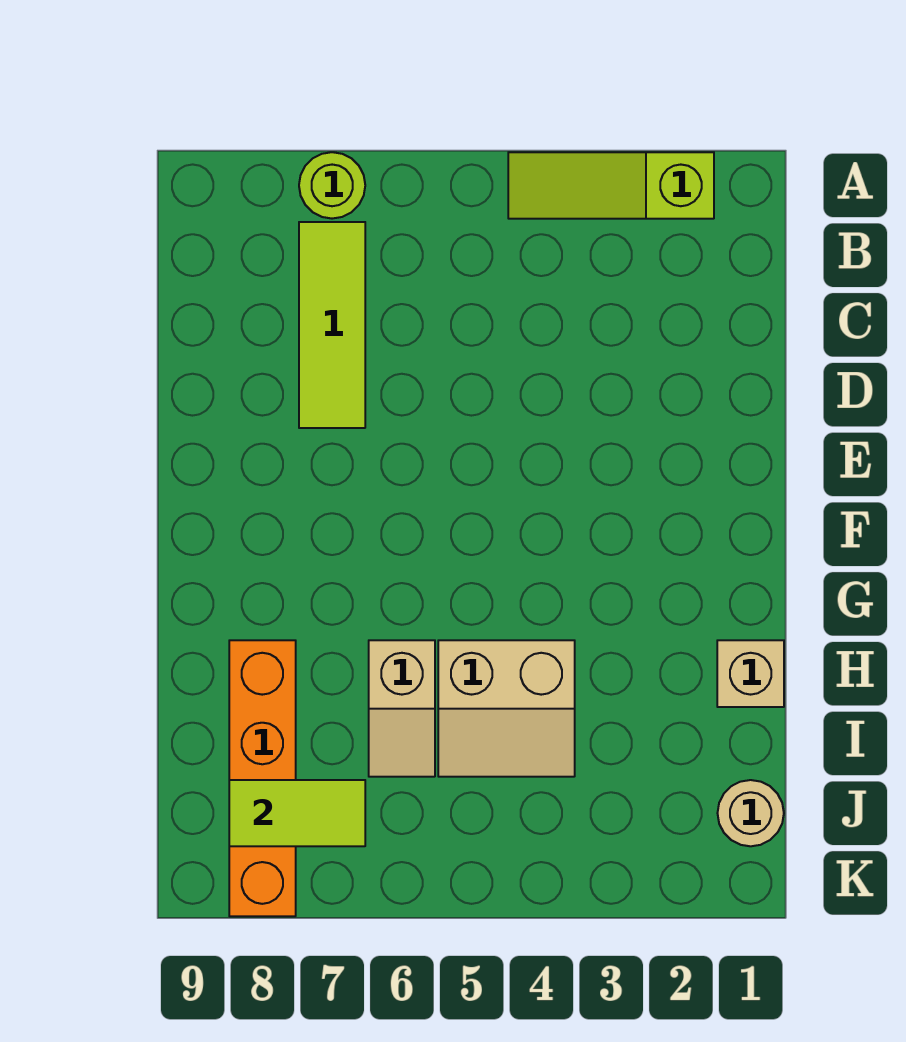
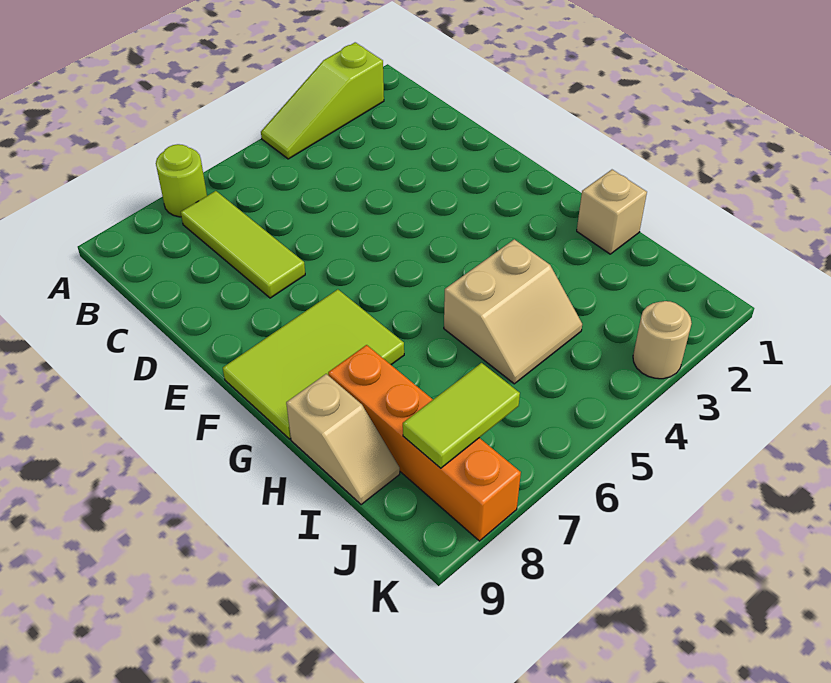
none -> lime 2x3 tile [223,289,404,439]
tan 1x2 slope [369,640,435,777] -> tan 1x2 slope moved to [286,374,400,505]
tan 1x1 round brick [718,780,784,846] -> tan 1x1 round brick moved to [633,301,692,379]

